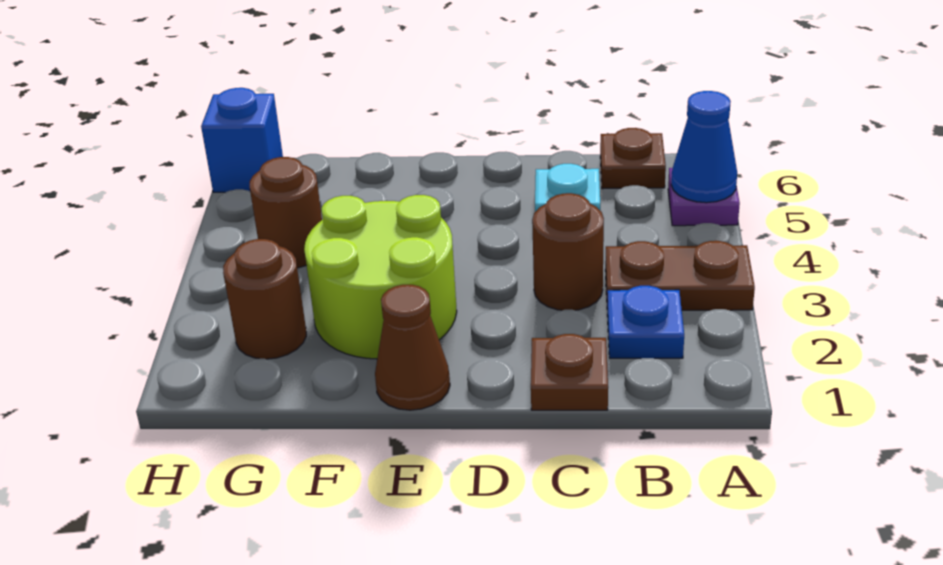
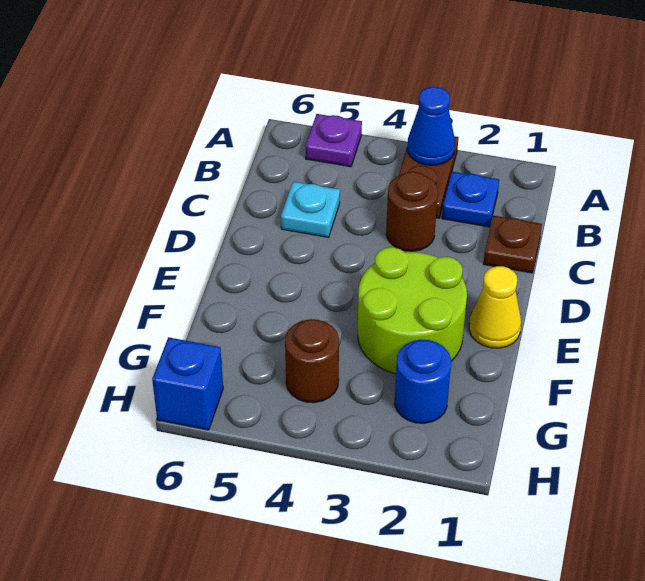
blue 1x1 cone [671,91,737,203] -> blue 1x1 cone moved to [407,87,455,165]
brown 1x1 plate [600,128,666,189] -> none
brown 1x1 cone [375,285,450,410] -> yellow 1x1 cone [469,266,521,348]
brown 1x1 round brick [223,239,306,359] -> blue 1x1 round brick [395,340,451,423]

